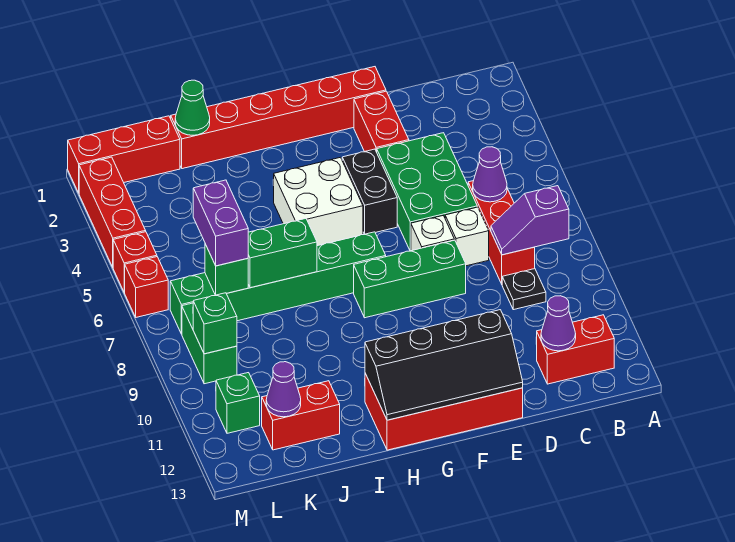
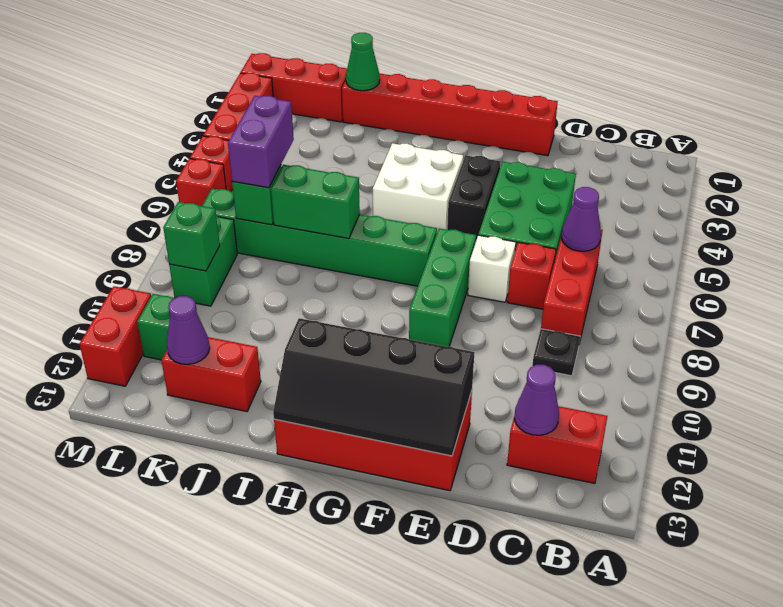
purple 1x2 slope [491,186,569,255] -> none
white 1x1 brick [445,207,489,266] -> red 1x1 brick [507,242,556,309]
red 1x2 brick [354,91,409,152] -> red 1x2 brick moved to [79,286,151,386]
green 1x3 brick [354,240,466,318] -> green 1x3 brick turned to [409,228,476,347]

